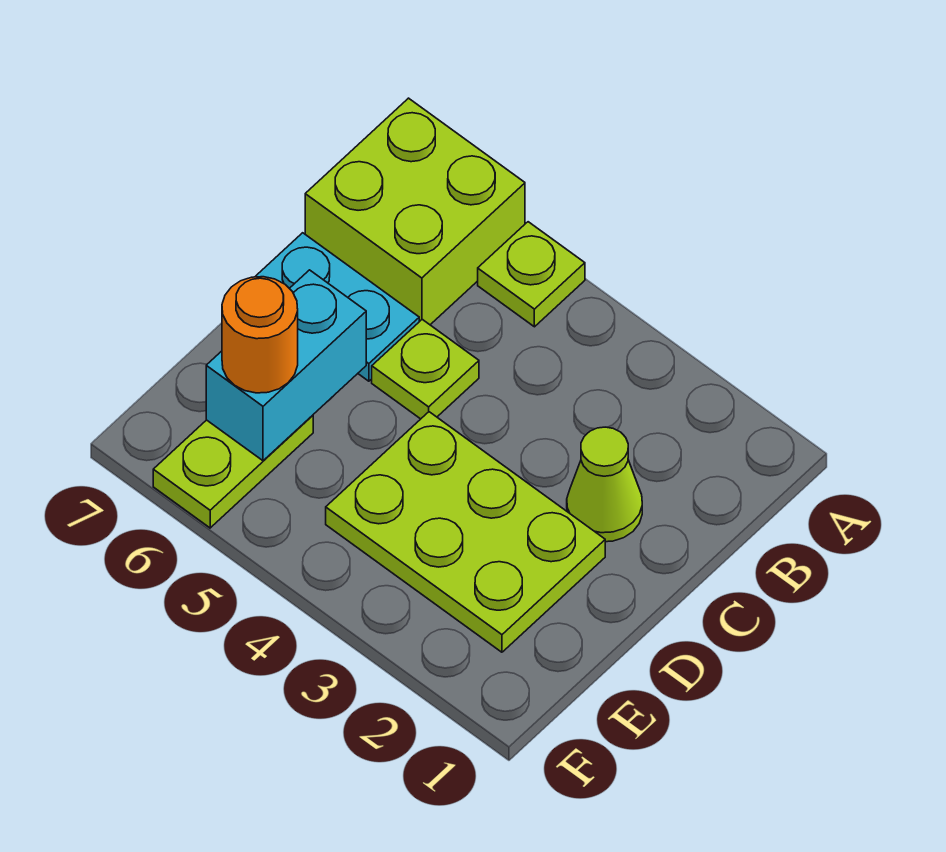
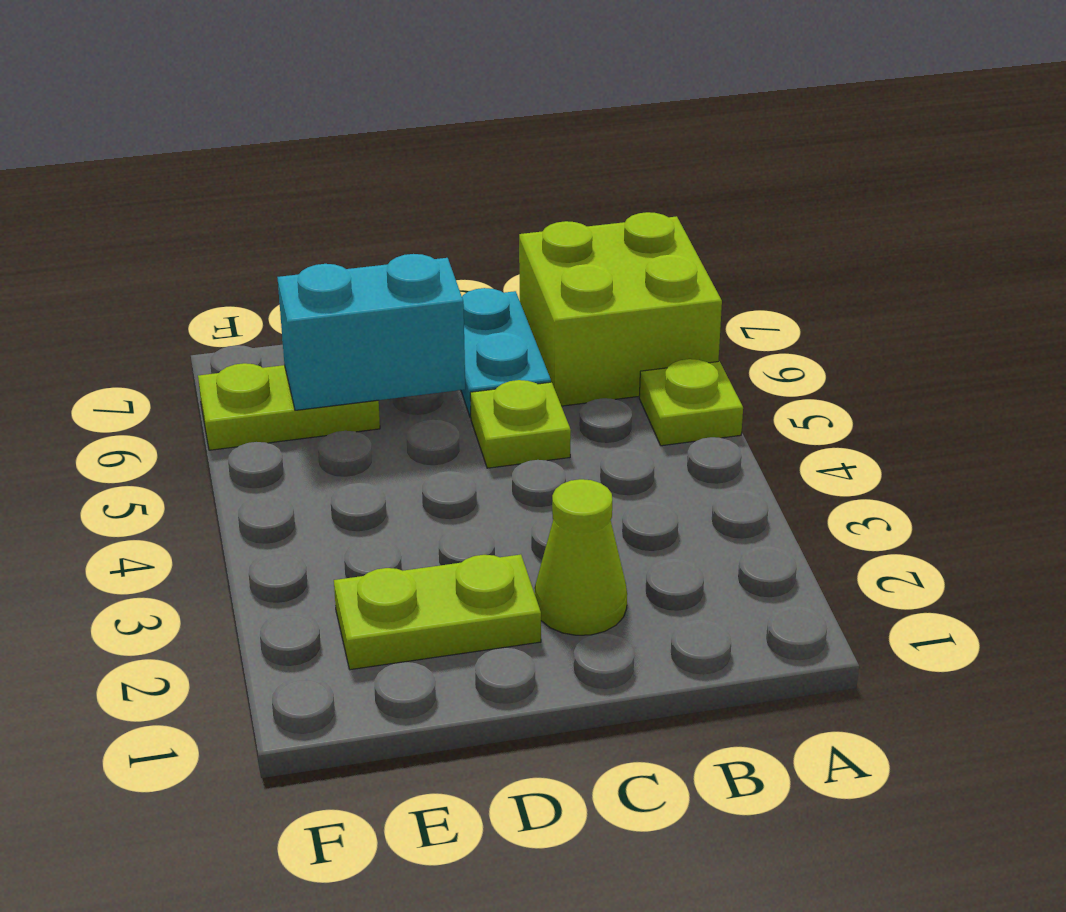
lime 2x3 plate [326,412,605,652] -> lime 1x2 plate [334,554,541,670]
orange 1x1 round brick [222,277,298,393] -> none

